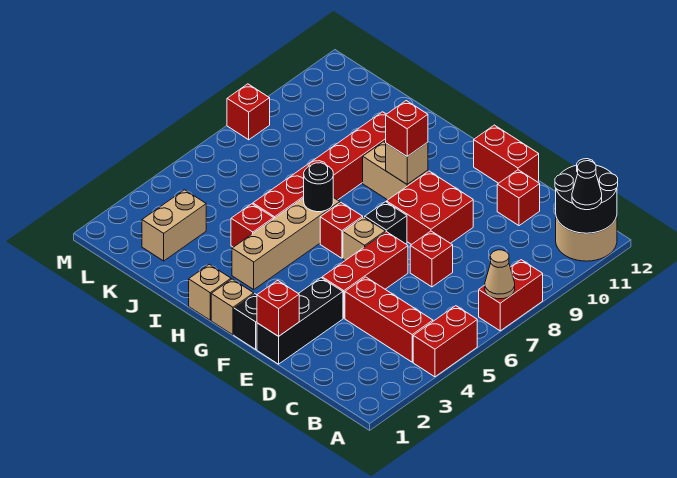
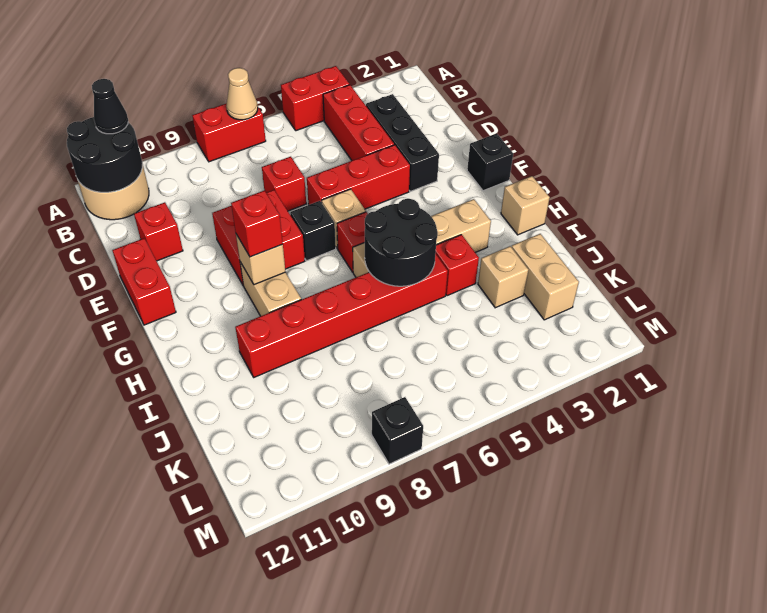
black 1x3 brick [257,278,343,364] -> black 1x3 brick turned to [366,94,439,191]
red 1x1 brick [257,280,299,336] -> none
tan 1x1 brick [211,279,254,335] -> tan 1x1 brick moved to [478,246,528,308]
black 1x1 round brick [304,163,333,212] -> black 2x2 round brick [365,199,438,286]
tan 1x2 brick [142,190,206,261] -> tan 1x2 brick turned to [511,234,579,320]
red 1x1 brick [227,84,270,140] -> black 1x1 brick [372,397,423,464]

